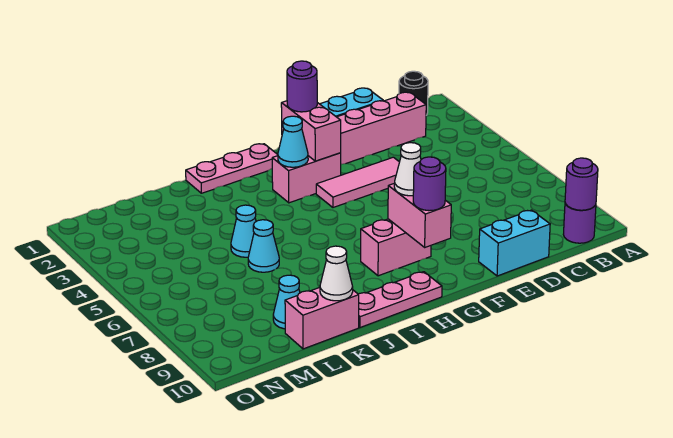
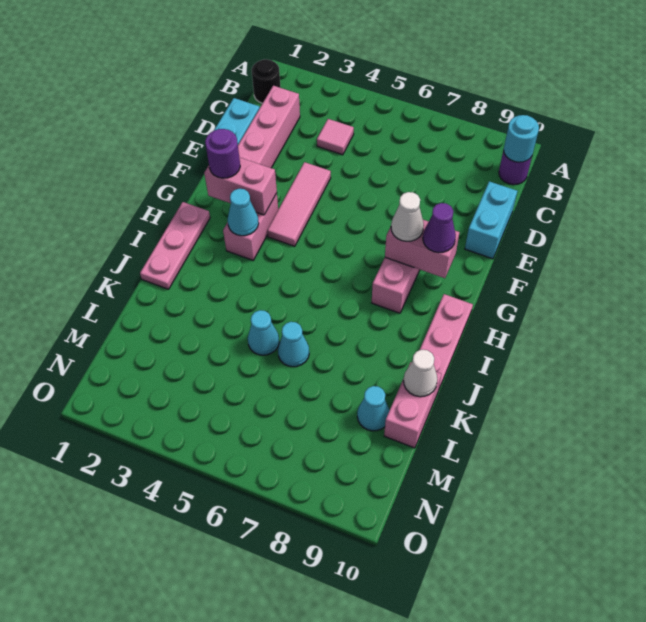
purple 1x1 round brick [565,158,598,210] -> cyan 1x1 round brick [504,115,539,162]
none -> pink 1x1 tile [317,119,354,155]
purple 1x1 round brick [413,157,446,211] -> purple 1x1 cone [423,203,456,253]

